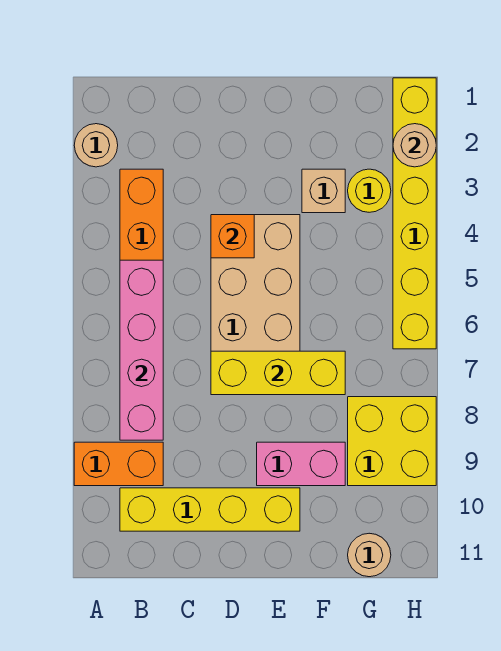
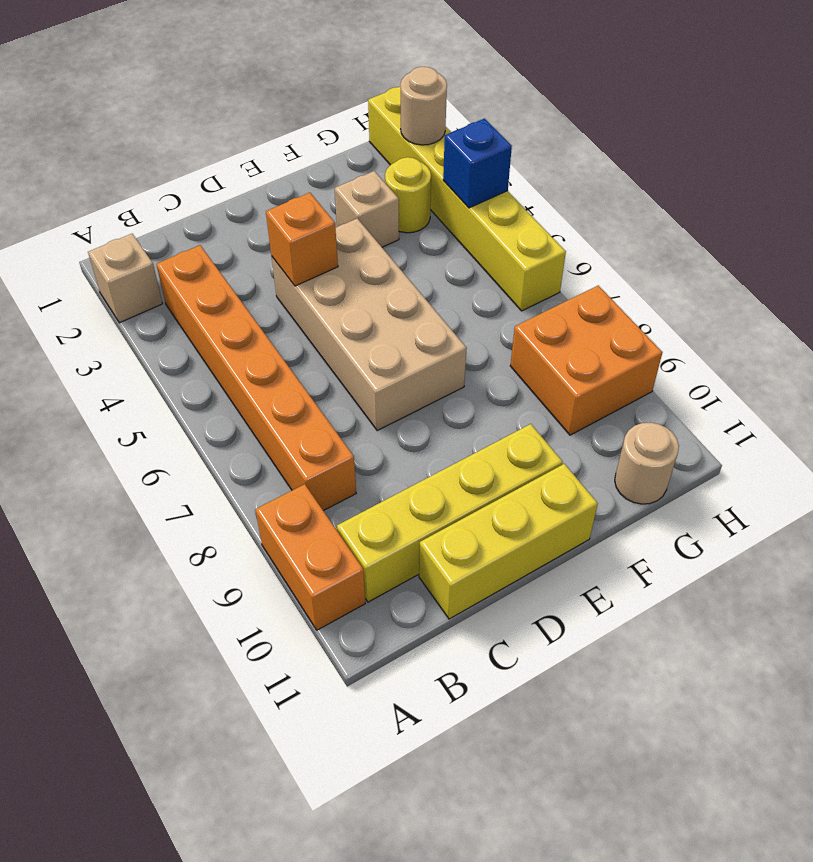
tan 1x1 round brick [74,124,118,167] -> tan 1x1 brick [88,234,163,323]
orange 1x2 brick [74,442,163,486] -> orange 1x2 brick turned to [255,484,365,630]
pink 1x4 brick [120,260,163,440] -> none
yellow 1x3 brick [211,351,345,395] -> yellow 1x3 brick moved to [419,464,598,619]
pink 1x2 brick [257,442,345,486] -> none
yellow 2x2 brick [348,397,436,486] -> orange 2x2 brick [510,285,662,435]
none -> blue 1x1 brick [443,119,512,208]

